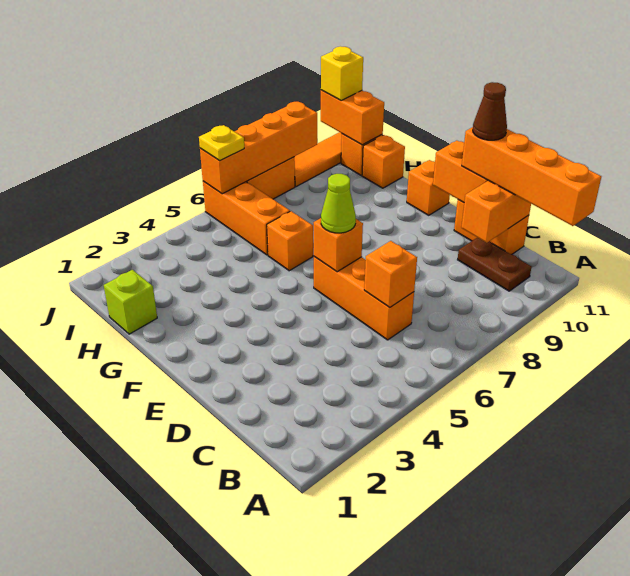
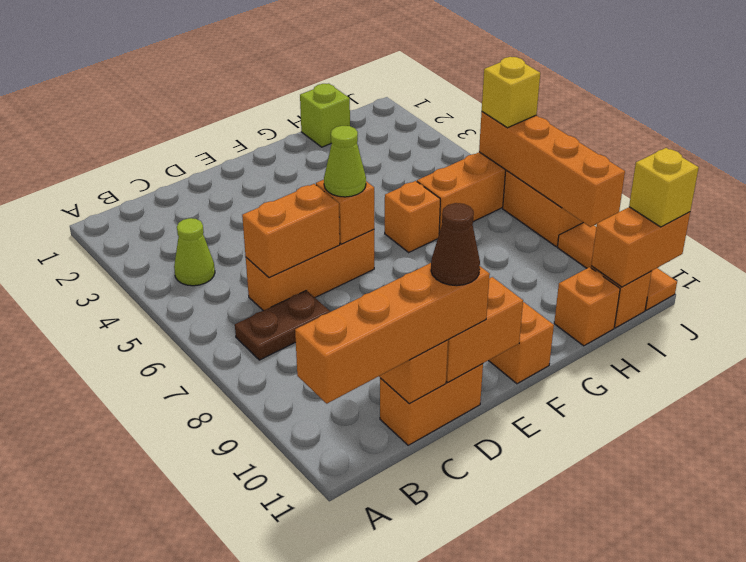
none -> lime 1x1 cone [174,218,215,286]
brown 1x2 plate [458,237,532,291] -> brown 1x2 plate moved to [235,290,330,360]
orange 1x1 brick [364,241,417,307] -> orange 1x2 brick [242,184,340,278]
yellow 1x1 plate [199,125,244,161] -> yellow 1x1 brick [482,57,540,128]

